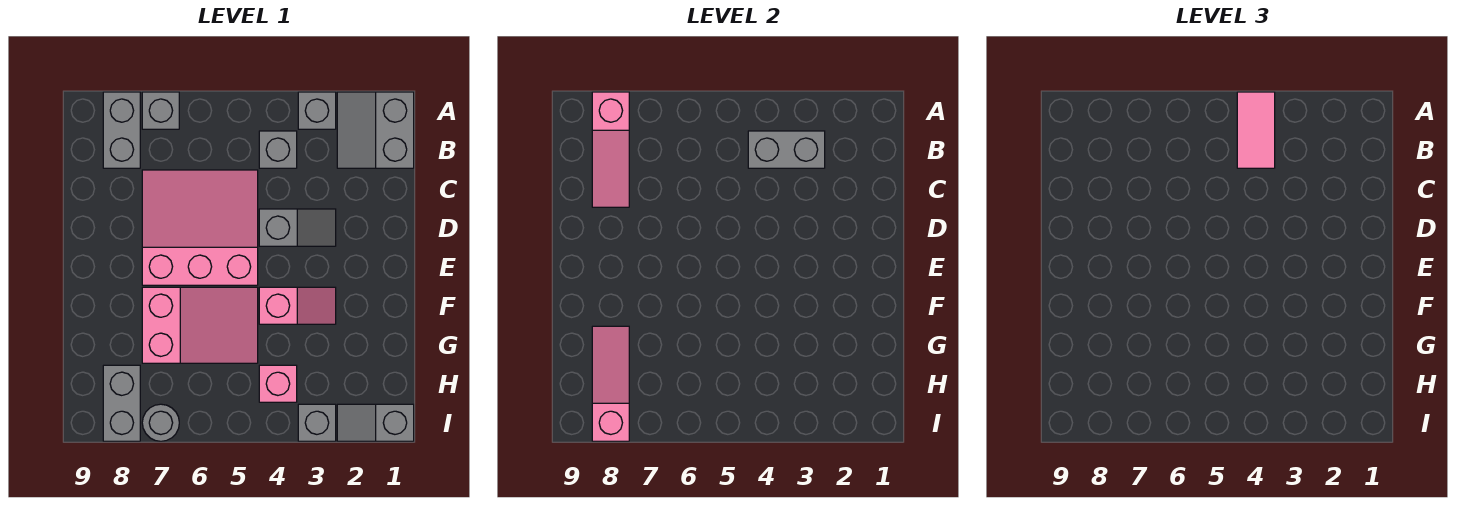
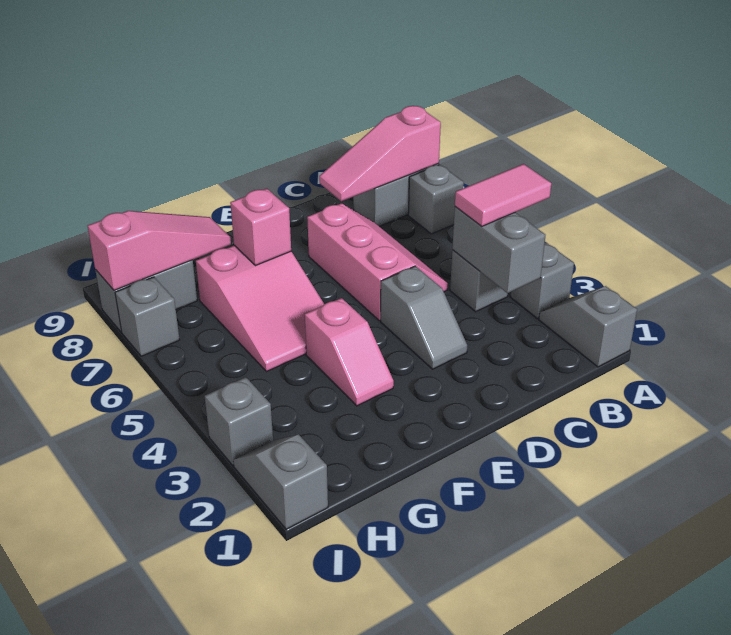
grey 2x2 slope [337,92,414,168] -> grey 1x2 slope [539,286,637,367]
pink 3x3 slope [142,170,258,285] -> pink 2x3 slope [307,203,448,321]
pink 1x1 brick [259,365,297,402] -> pink 1x1 brick moved to [230,189,291,266]
grey 1x1 round brick [142,404,179,441] -> grey 1x1 brick [115,277,180,356]

